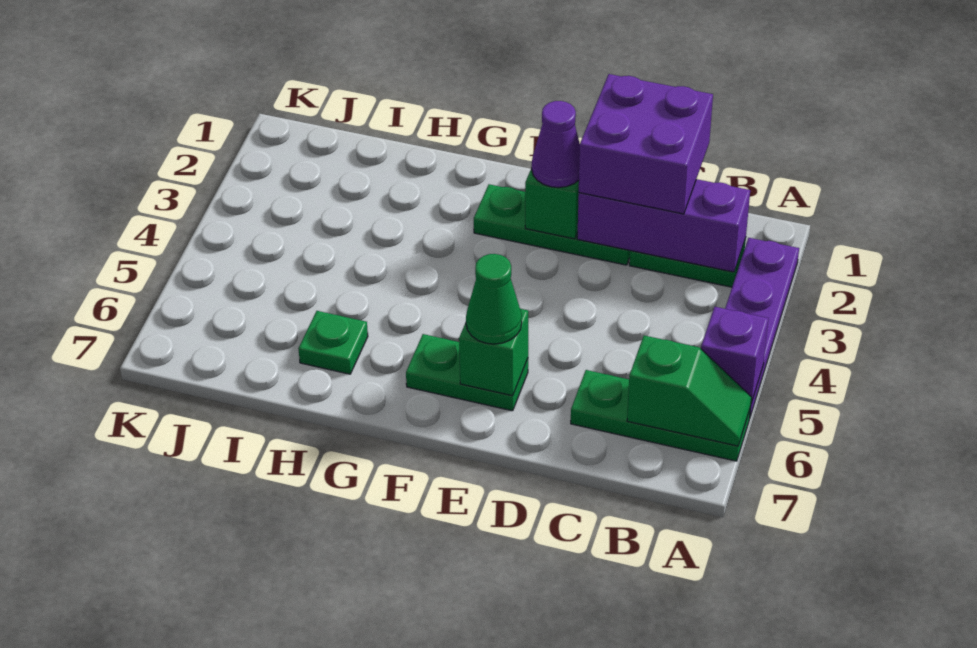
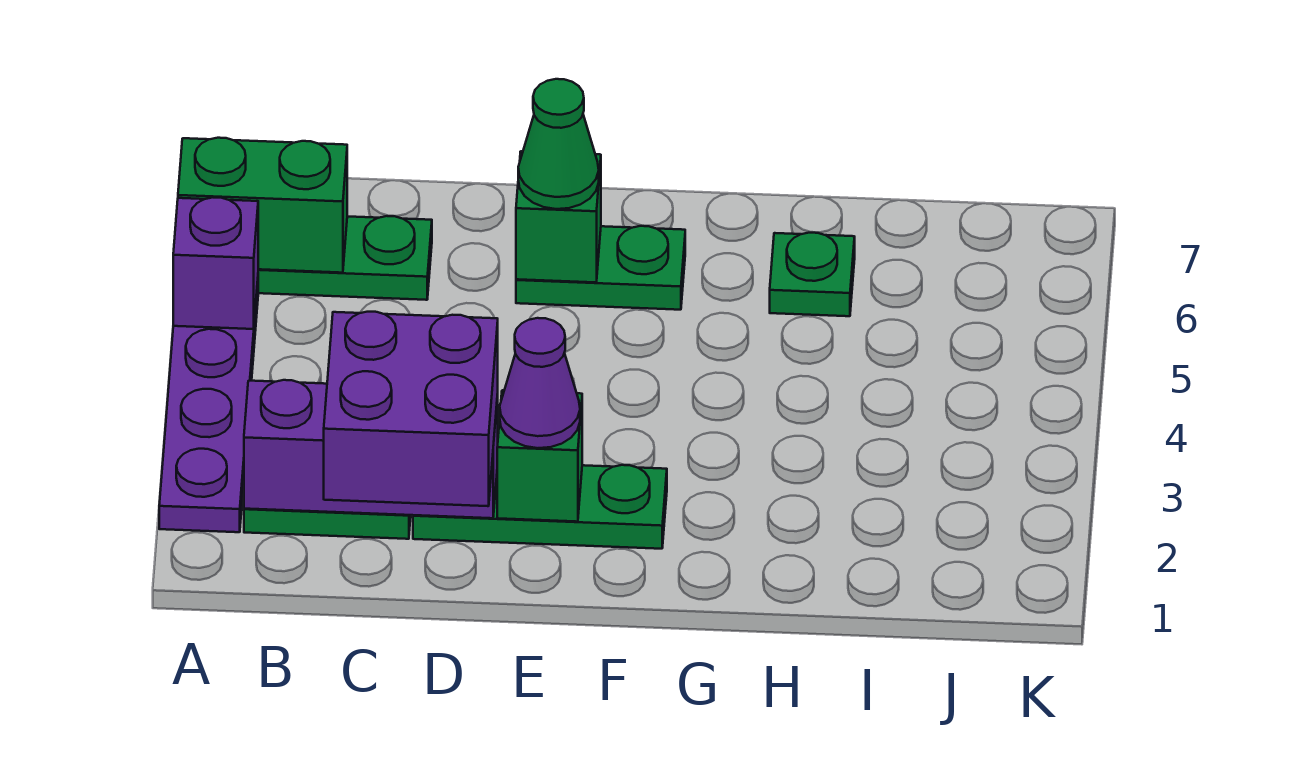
green 1x2 slope [627,336,752,446] -> green 1x2 brick [178,138,347,273]

